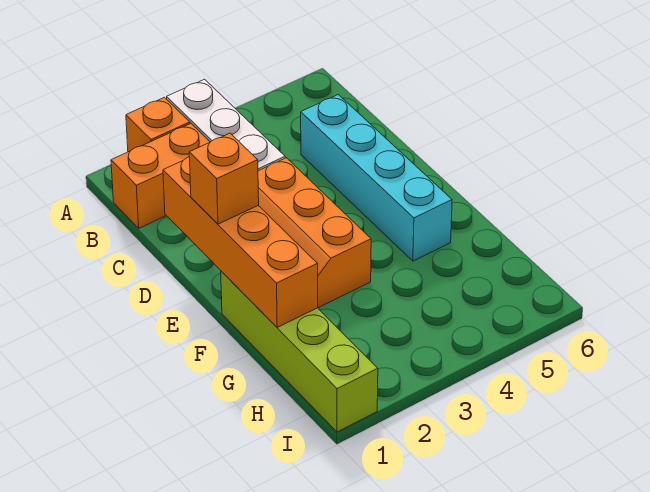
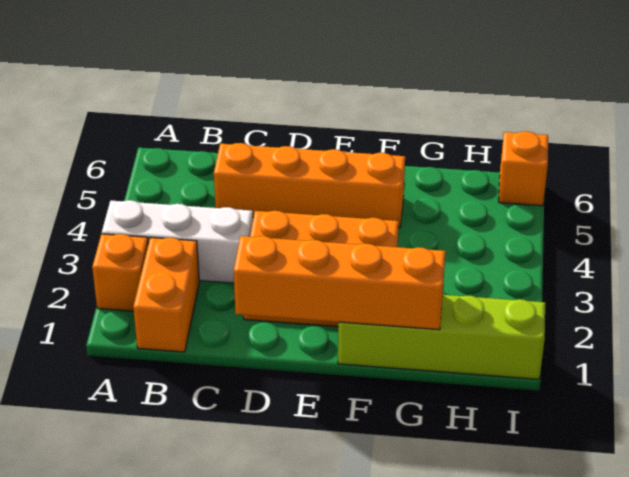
cyan 1x4 brick [301,95,452,261] -> orange 1x4 brick [214,143,405,228]
orange 1x1 brick [189,133,259,224] -> orange 1x1 brick moved to [499,131,548,206]

